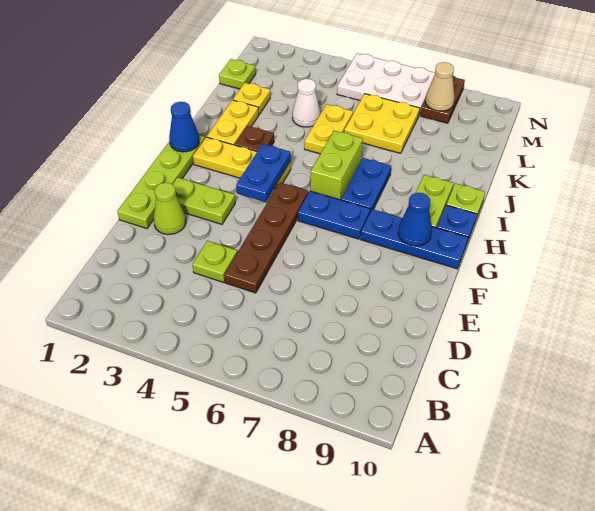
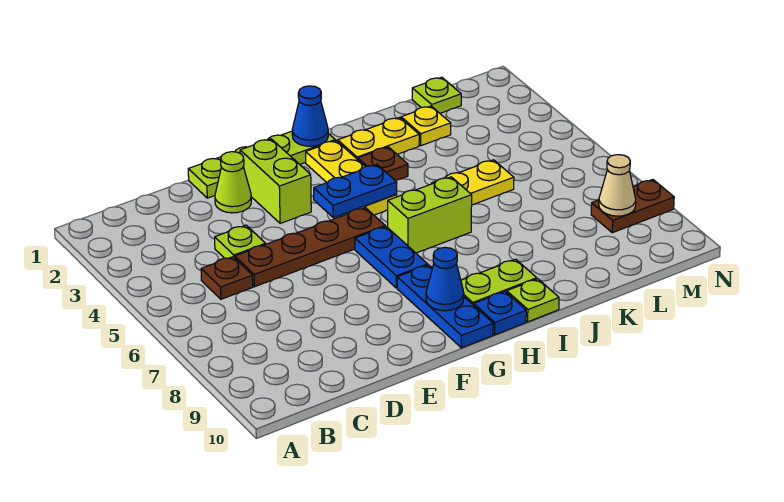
none -> brown 1x1 plate [201,257,253,299]
lime 1x2 plate [172,177,235,224] -> lime 1x2 brick [240,139,311,223]
blue 1x2 plate [341,158,391,212] -> none
white 1x1 cone [292,79,321,127] -> none
yellow 2x2 plate [344,94,420,153] -> none
white 2x3 plate [337,54,435,115] -> none

